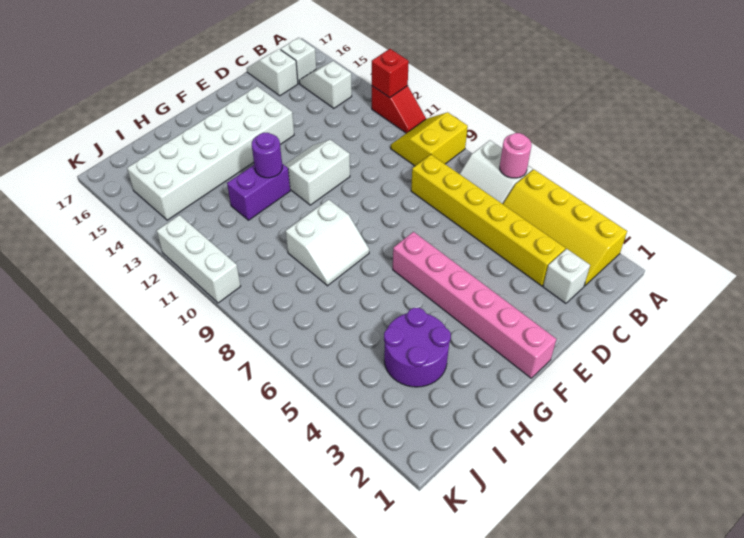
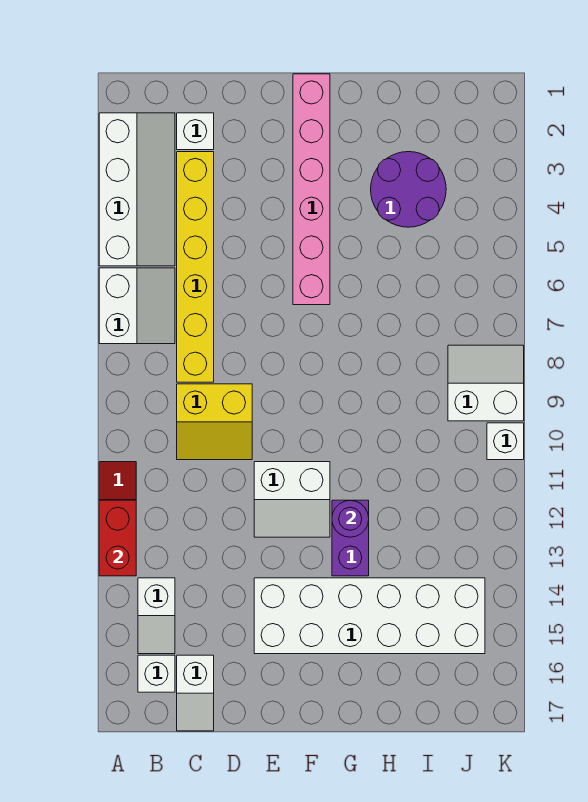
yellow 2x4 slope [503,169,627,286] -> white 2x4 slope [99,113,175,266]
pink 1x1 round brick [500,133,532,178] -> none
yellow 2x2 slope [391,112,468,166] -> yellow 2x2 slope moved to [177,384,252,460]
red 1x1 brick [372,49,409,98] -> red 1x2 brick [99,500,136,576]
white 2x2 slope [286,199,369,286] -> white 2x2 slope moved to [448,345,524,421]
purple 1x2 brick [227,164,290,220] -> purple 1x2 brick turned to [332,500,369,576]
white 1x3 brick [157,215,241,303] -> white 1x1 brick [487,423,524,460]

